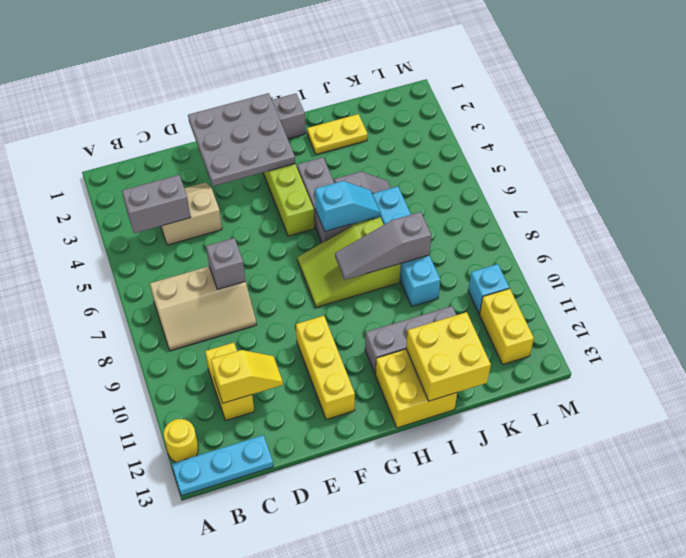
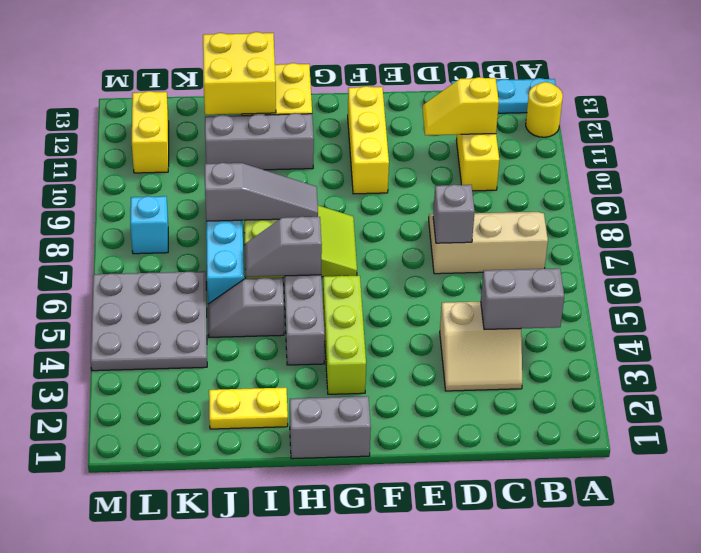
grey 3x3 plate [188,93,295,186] -> grey 3x3 plate moved to [91,271,207,371]
cyan 1x2 slope [315,181,380,232] -> grey 1x2 slope [245,217,322,277]
cyan 1x1 brick [468,264,509,314] -> cyan 1x1 brick moved to [130,196,168,254]

